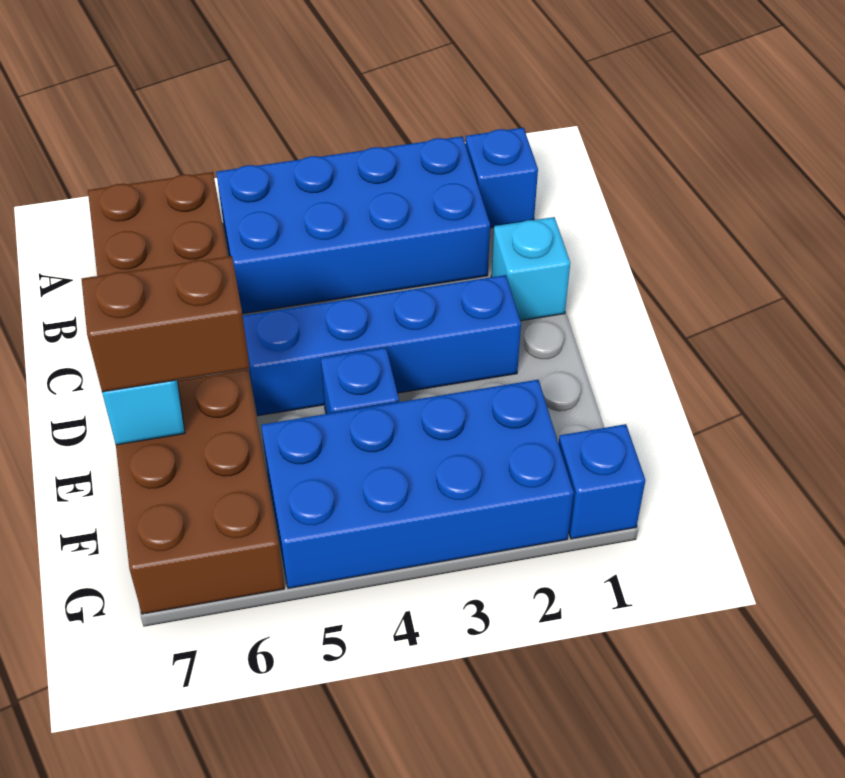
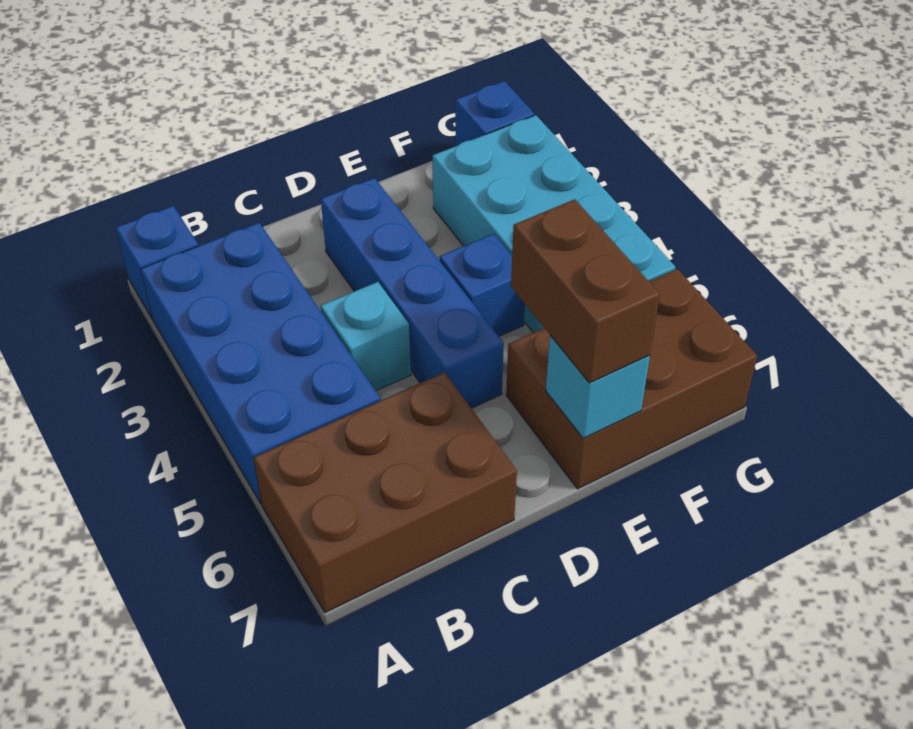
cyan 1x1 brick [491,217,570,321] -> cyan 1x1 brick moved to [321,282,411,391]
blue 2x4 brick [261,380,574,588] -> cyan 2x4 brick [432,115,676,333]

